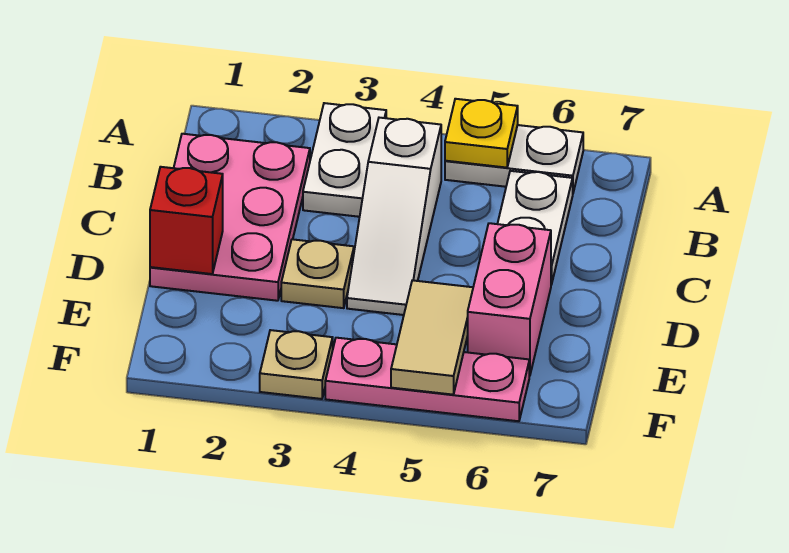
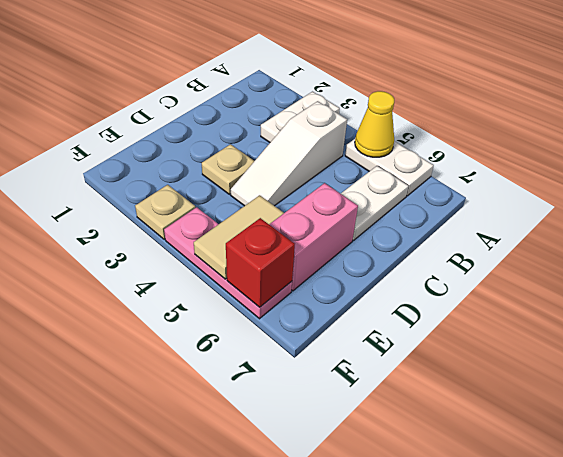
yellow 1x1 plate [445,99,518,168] -> yellow 1x1 cone [355,91,394,157]
pink 2x3 plate [150,134,310,301] -> none
red 1x1 brick [150,167,223,274] -> red 1x1 brick moved to [226,218,295,307]

